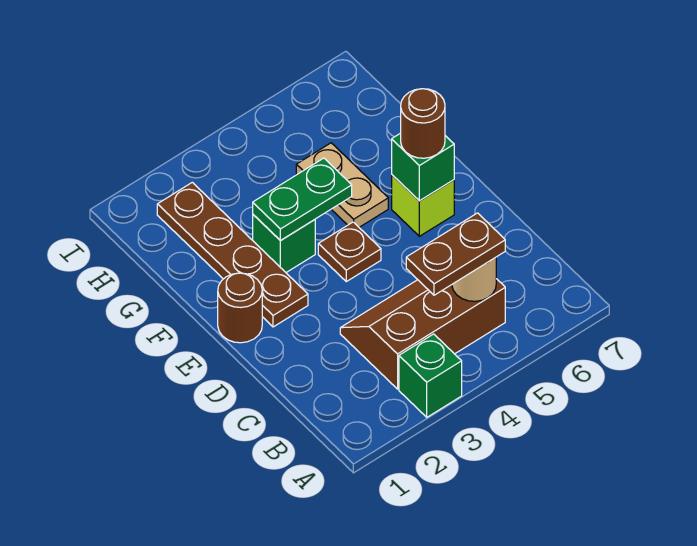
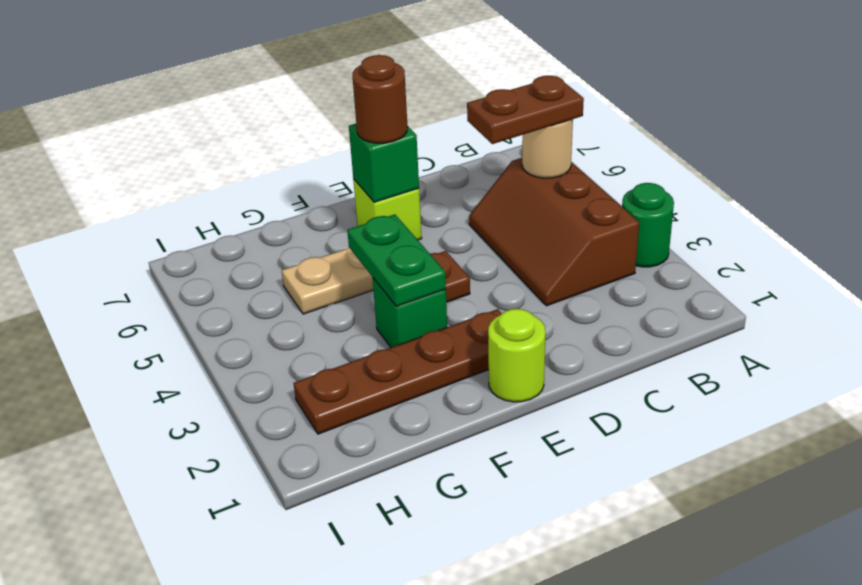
green 1x1 brick [399,334,462,417] -> green 1x1 round brick [622,183,674,267]
brown 1x2 plate [406,213,505,295] -> brown 1x2 plate turned to [467,76,584,144]
brown 1x1 round brick [218,273,262,343] -> lime 1x1 round brick [488,309,545,402]

